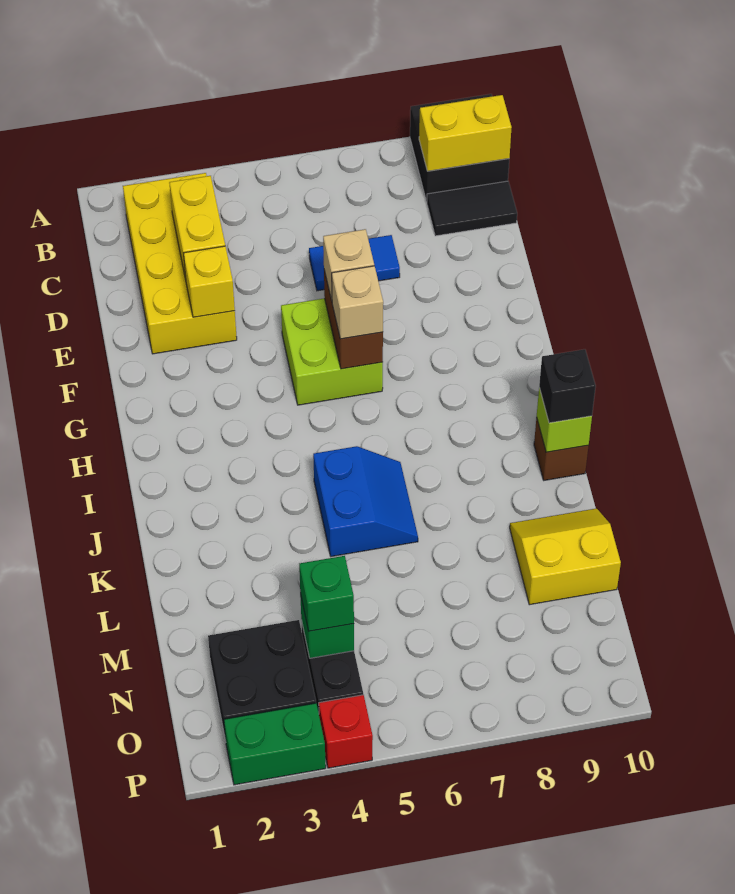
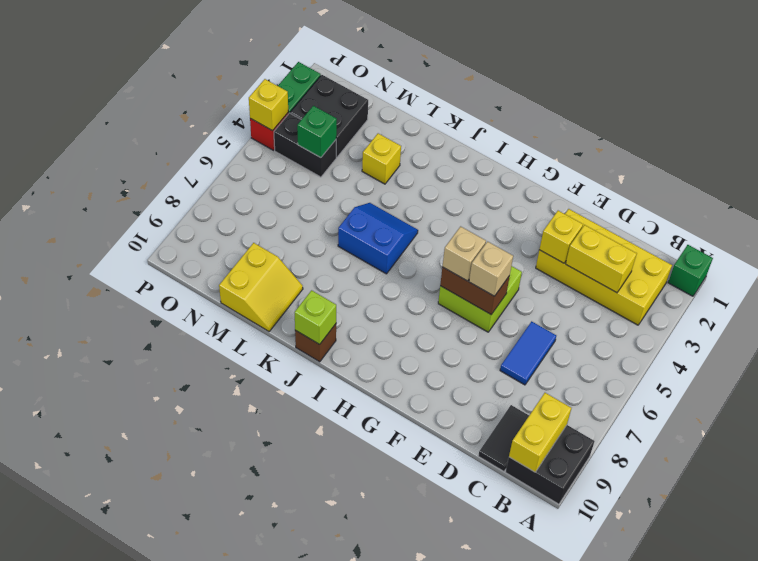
blue 2x2 slope [313,446,418,557] -> blue 2x2 slope turned to [338,203,418,274]
black 1x1 brick [539,349,596,423] -> none
none -> yellow 1x1 brick [362,133,401,184]
green 1x1 brick [299,556,354,631] -> green 1x1 brick moved to [668,245,713,296]
none -> yellow 1x1 brick [249,79,288,131]

